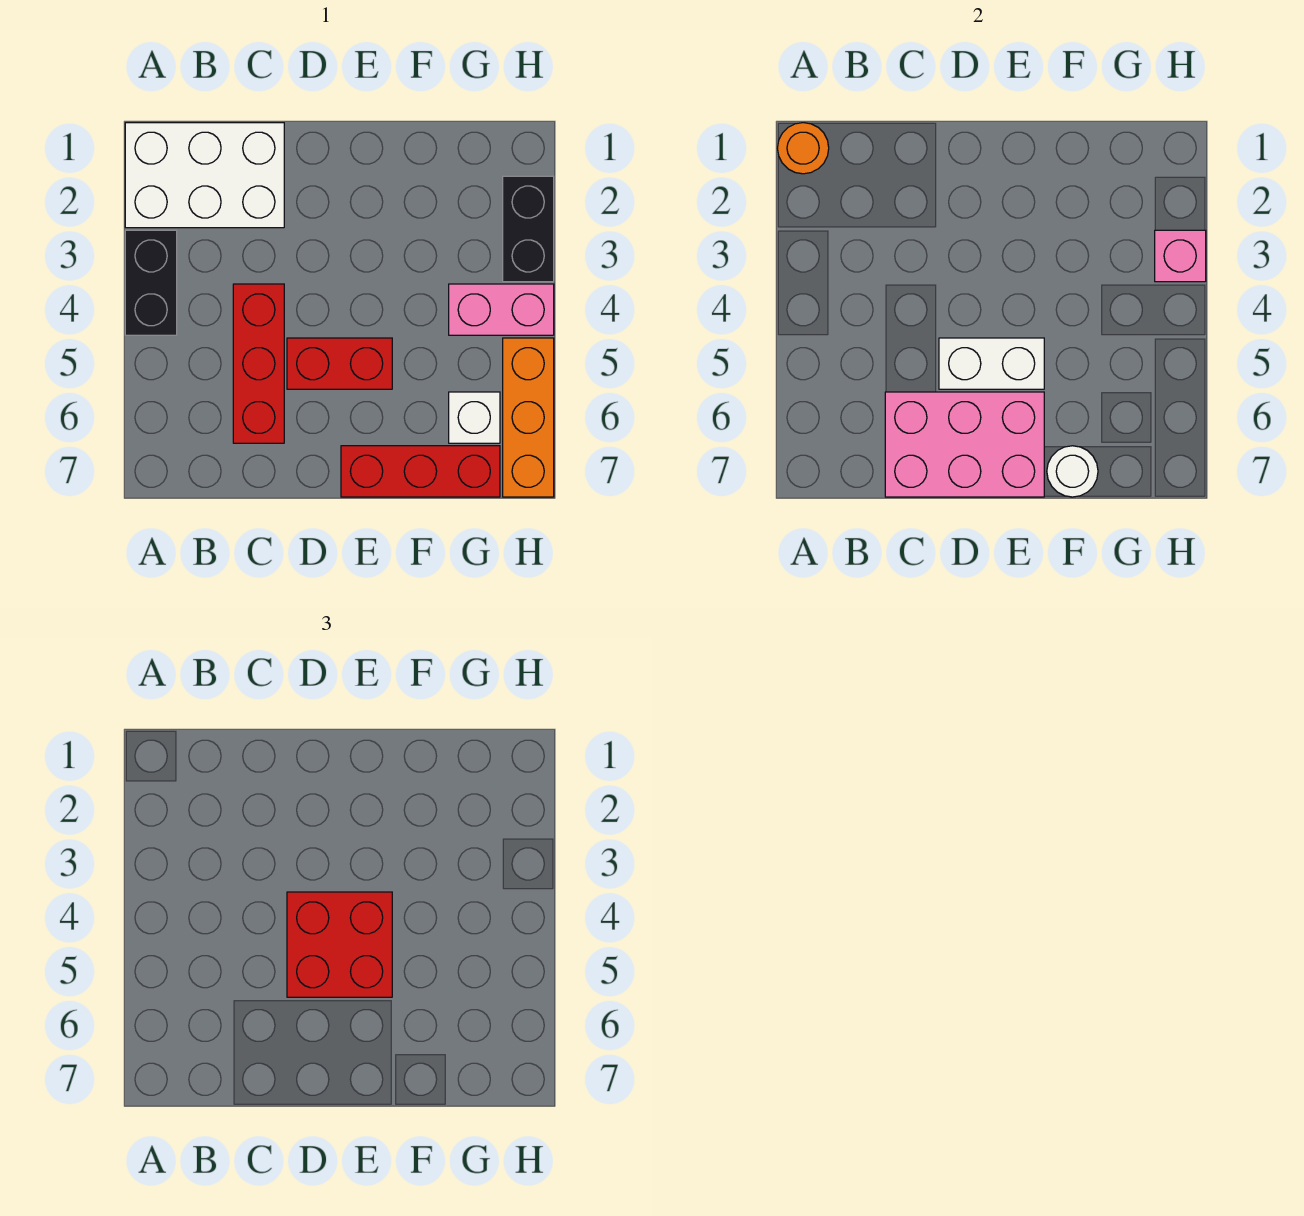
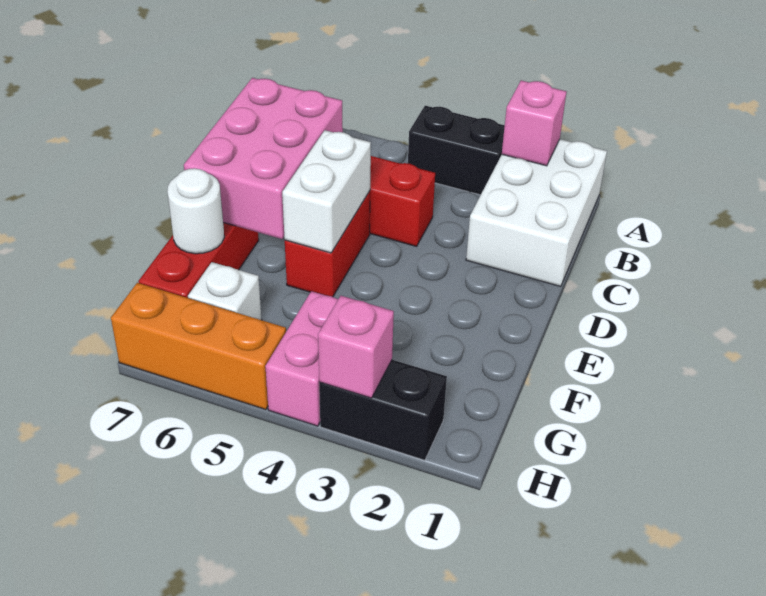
orange 1x1 round brick [778,123,829,174] -> none
none -> pink 1x1 brick [502,80,567,166]
red 2x2 brick [287,892,392,997] -> none

